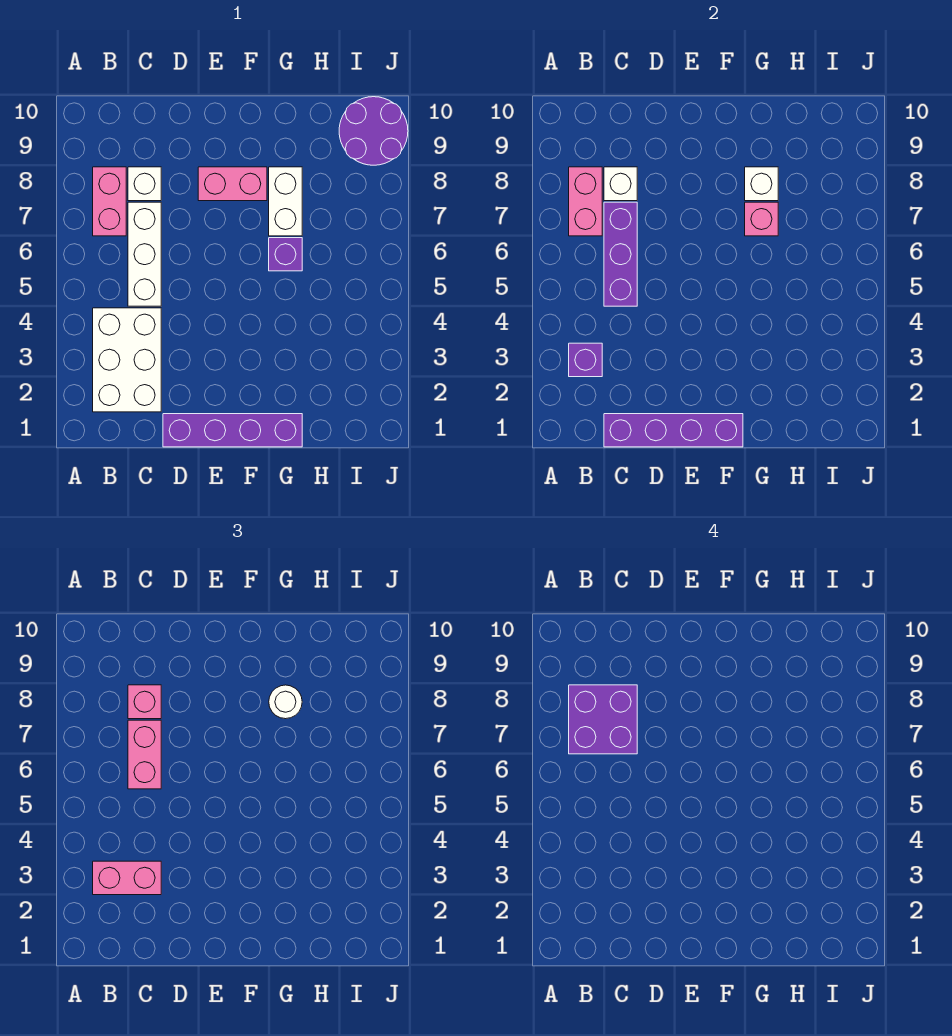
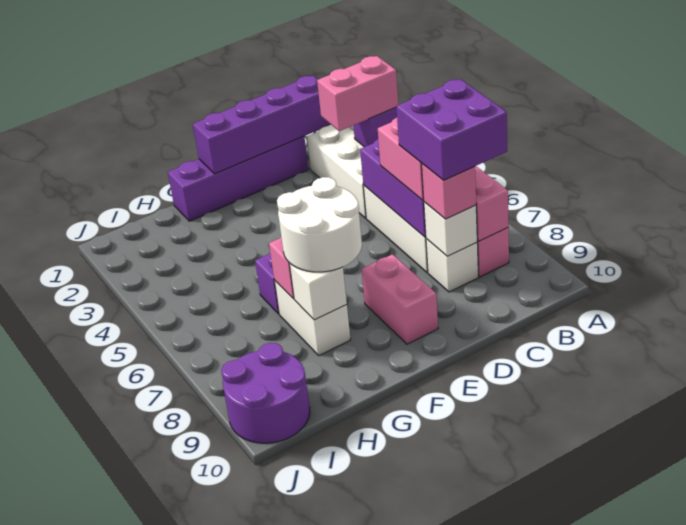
pink 1x2 brick [198,167,267,201] -> pink 1x2 brick turned to [362,254,438,344]
white 1x1 round brick [269,685,302,719] -> white 2x2 round brick [277,177,362,272]

